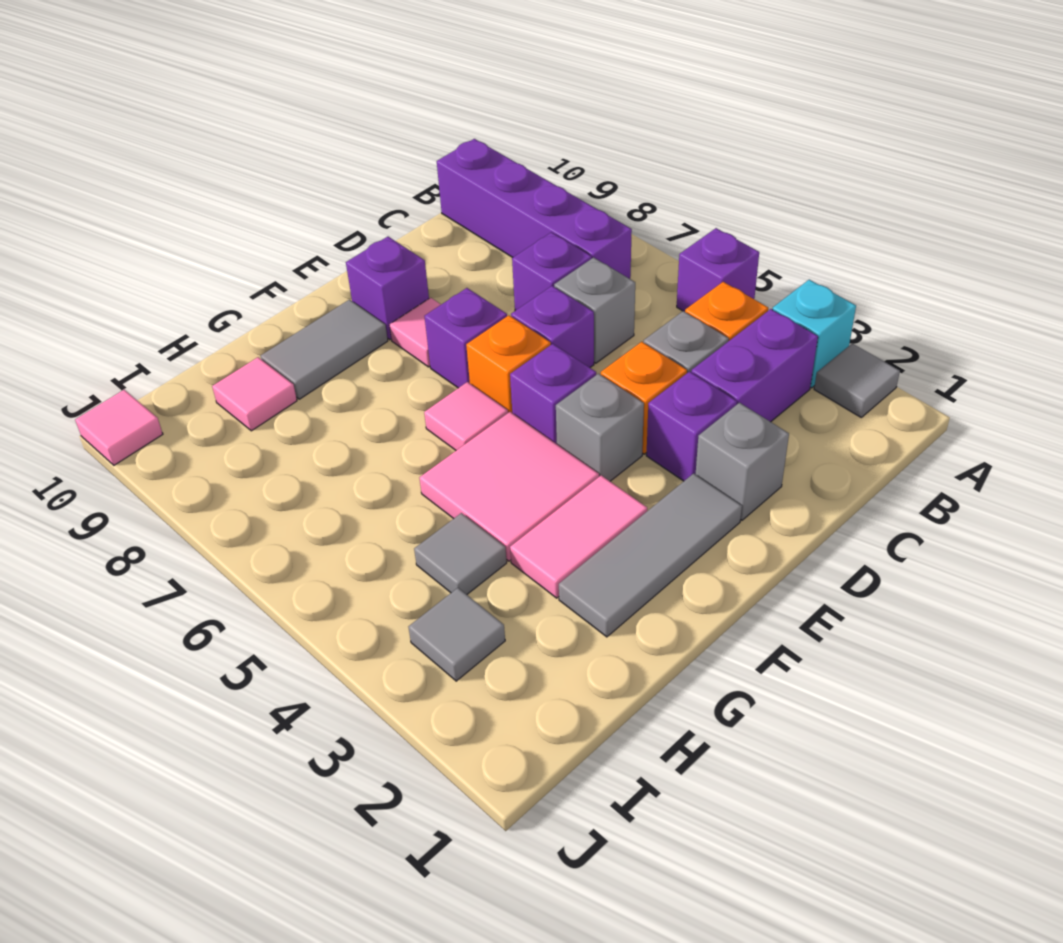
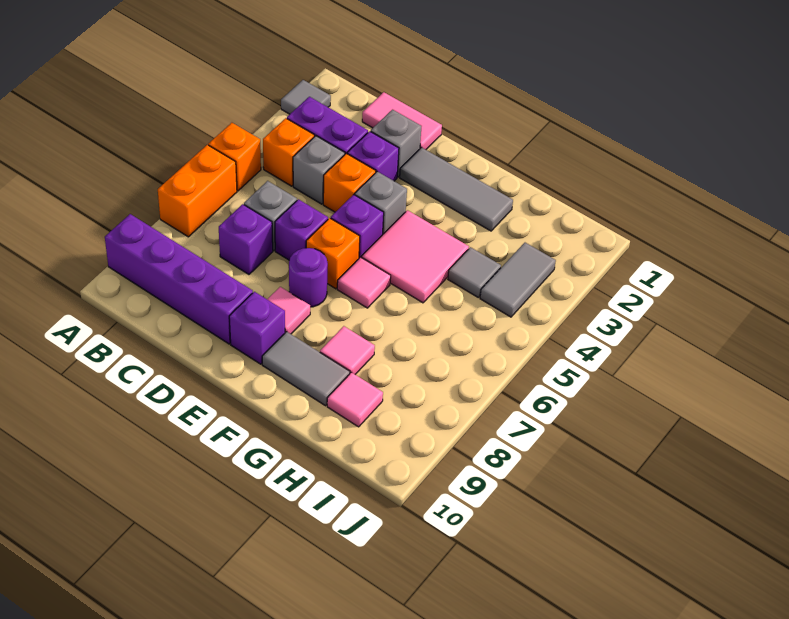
cyan 1x1 brick [772,280,856,388] -> none
purple 1x1 brick [677,228,759,312] -> orange 1x1 brick [208,123,261,191]
none -> orange 1x2 brick [158,145,237,237]
purple 1x4 brick [437,139,632,279] -> purple 1x4 brick turned to [105,214,253,344]
purple 1x1 brick [424,288,507,388] -> purple 1x1 round brick [289,248,328,307]
pink 1x2 tile [510,475,647,598] -> pink 1x2 tile moved to [362,92,442,150]
grey 1x1 tile [408,588,505,681] -> grey 1x2 tile [480,243,556,317]
pink 1x1 tile [75,390,163,465] -> pink 1x1 tile moved to [320,326,375,374]

